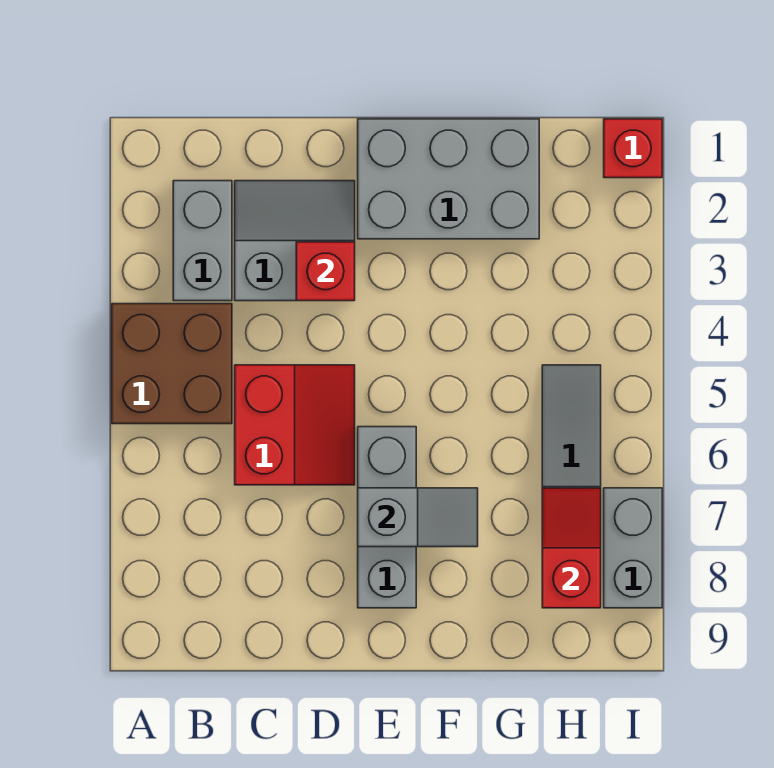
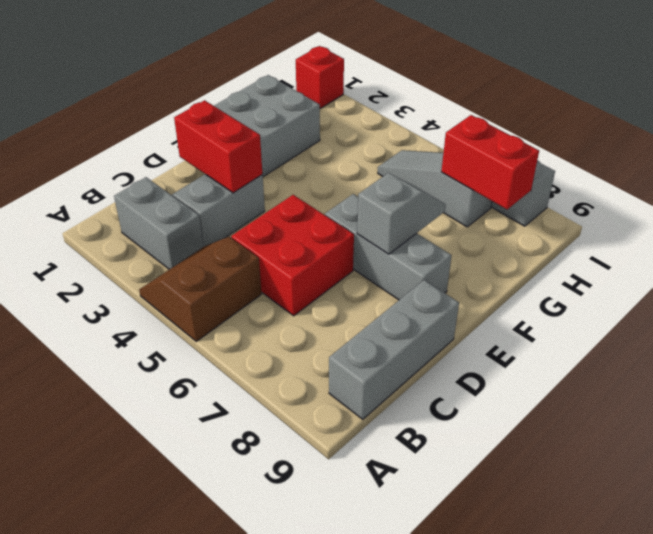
brown 2x2 brick [112,304,232,424] -> brown 2x2 slope [139,237,261,341]
none -> grey 1x3 brick [329,280,459,419]
red 2x2 slope [235,365,355,485] -> red 2x2 brick [231,195,354,316]
red 1x1 brick [296,242,355,301] -> red 1x2 brick [174,100,262,193]
red 1x2 slope [542,488,601,608] -> red 1x2 brick [441,115,539,209]

